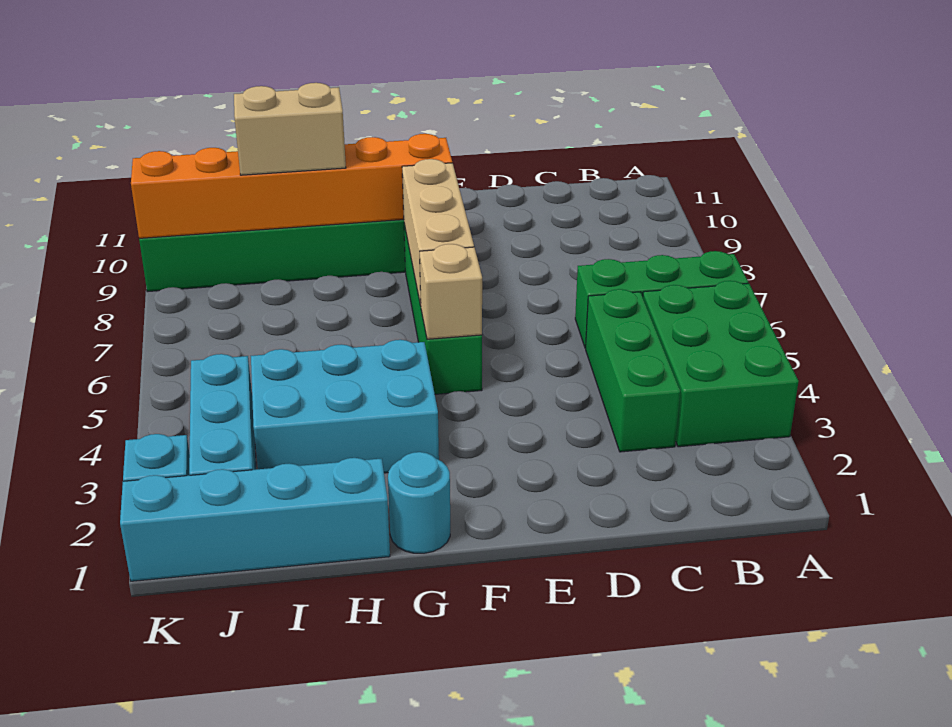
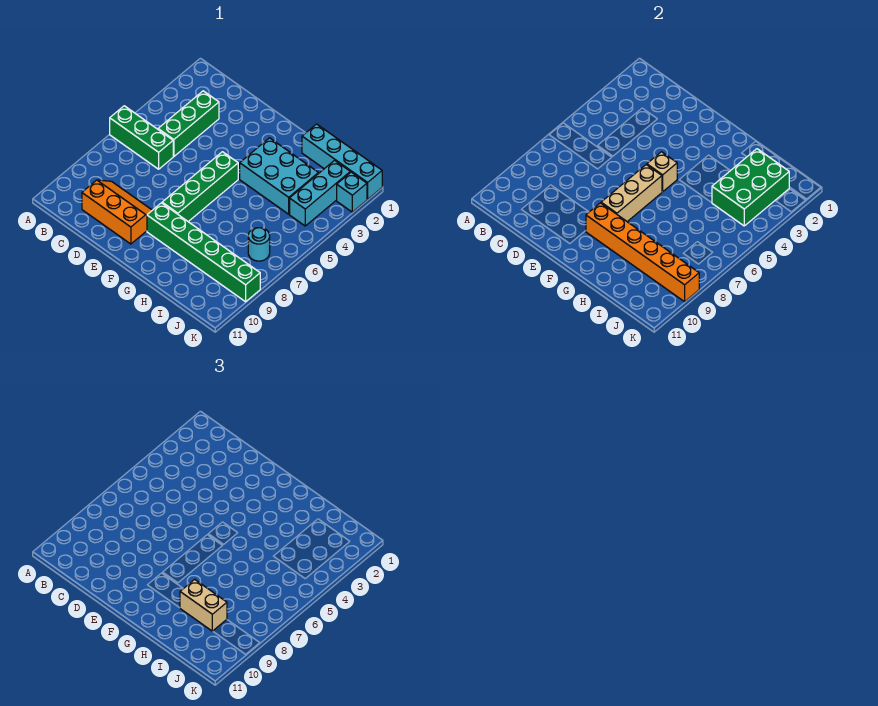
green 2x3 brick [643,281,799,447] -> green 2x3 brick moved to [712,149,789,226]
none -> orange 2x3 slope [82,180,152,244]
cyan 1x1 round brick [388,452,450,553] -> cyan 1x1 round brick moved to [248,228,270,261]

